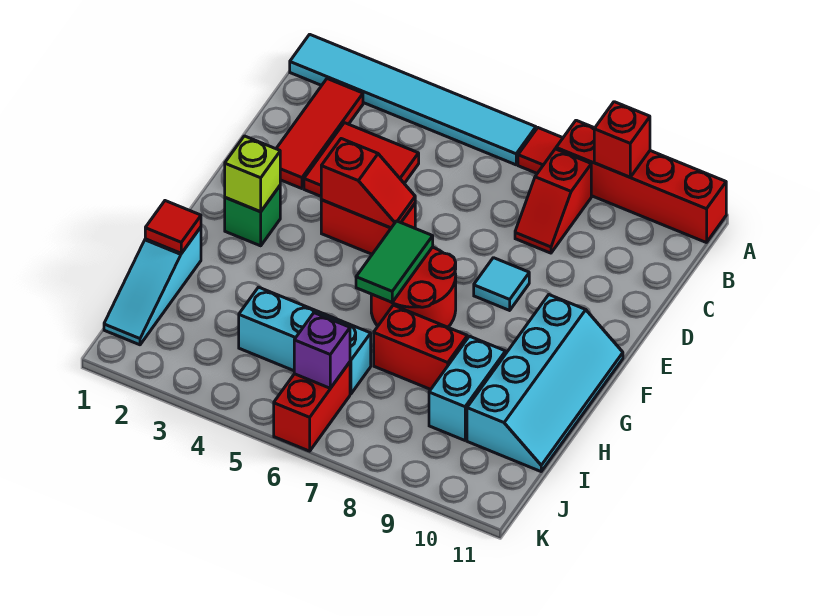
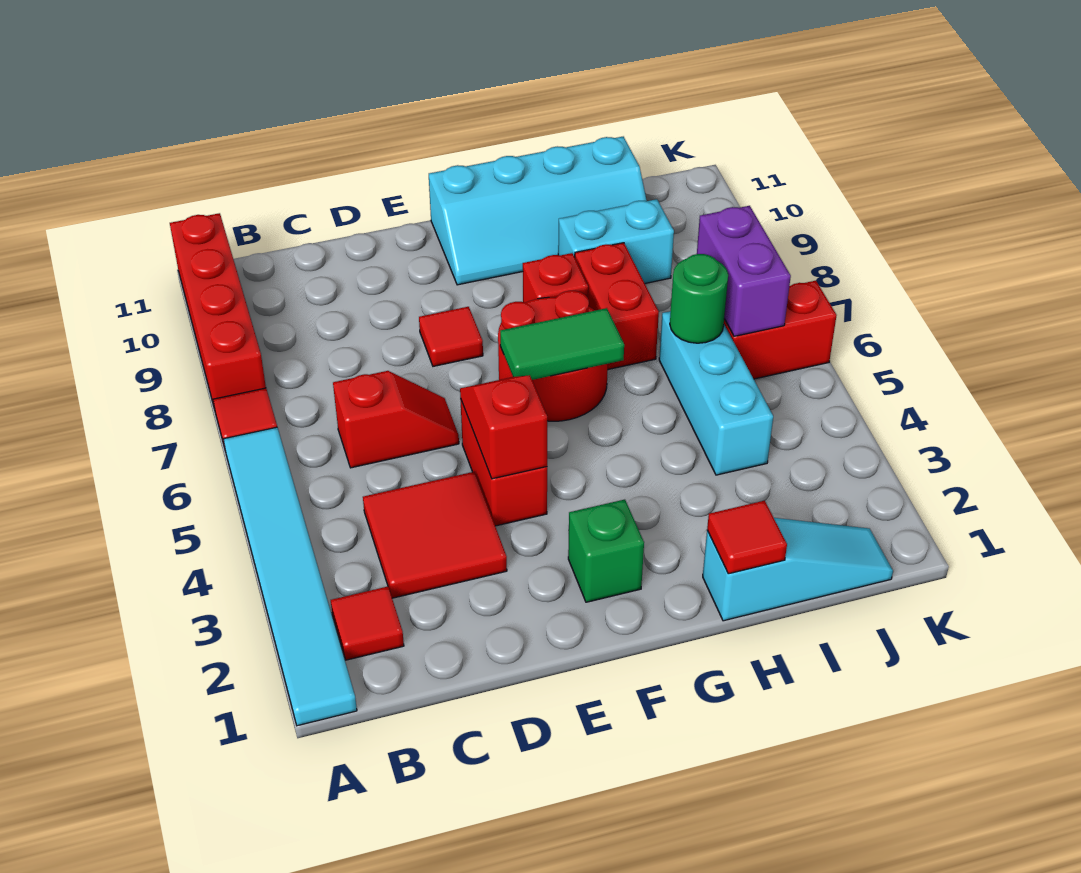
red 1x1 brick [594,102,650,177] -> red 1x1 brick moved to [523,253,588,303]
red 1x3 tile [276,79,363,189] -> red 1x1 tile [331,587,404,660]
red 1x2 slope [515,149,591,253] -> red 1x2 slope moved to [333,371,459,468]
cyan 1x1 tile [474,258,529,310] -> red 1x1 tile [419,307,483,366]
lime 1x1 brick [225,136,280,212] -> none
cyan 2x4 slope [467,295,623,471] -> cyan 2x4 slope turned to [429,137,647,285]
none -> green 1x1 round brick [670,254,728,343]
purple 1x1 brick [294,313,350,388] -> purple 1x2 brick [697,206,791,336]

